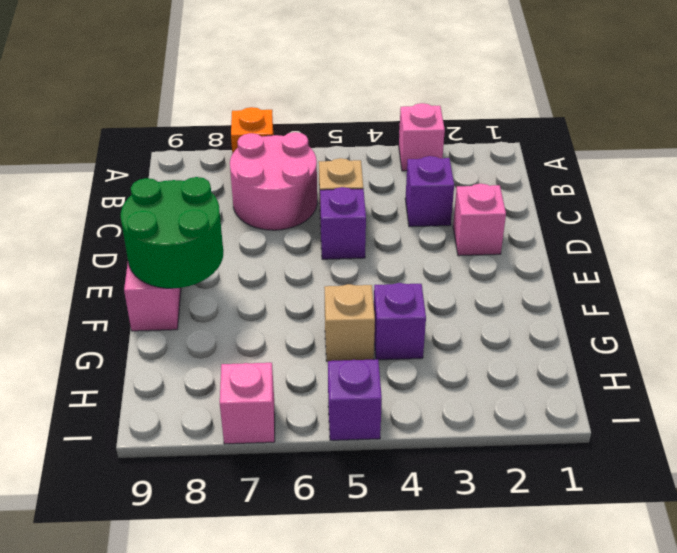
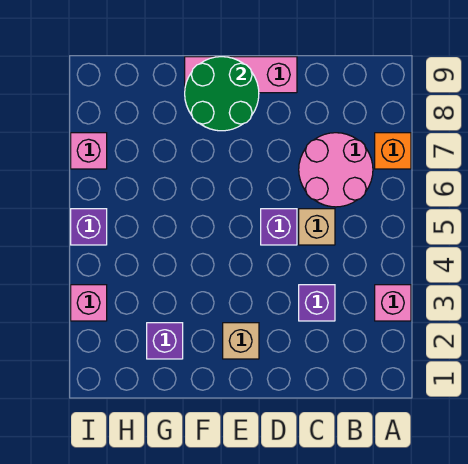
pink 1x1 brick [453,184,506,256] -> pink 1x1 brick moved to [71,285,107,321]
purple 1x1 brick [374,283,426,360] -> purple 1x1 brick moved to [147,323,183,359]
tan 1x1 brick [324,284,375,361] -> tan 1x1 brick moved to [223,323,259,359]

